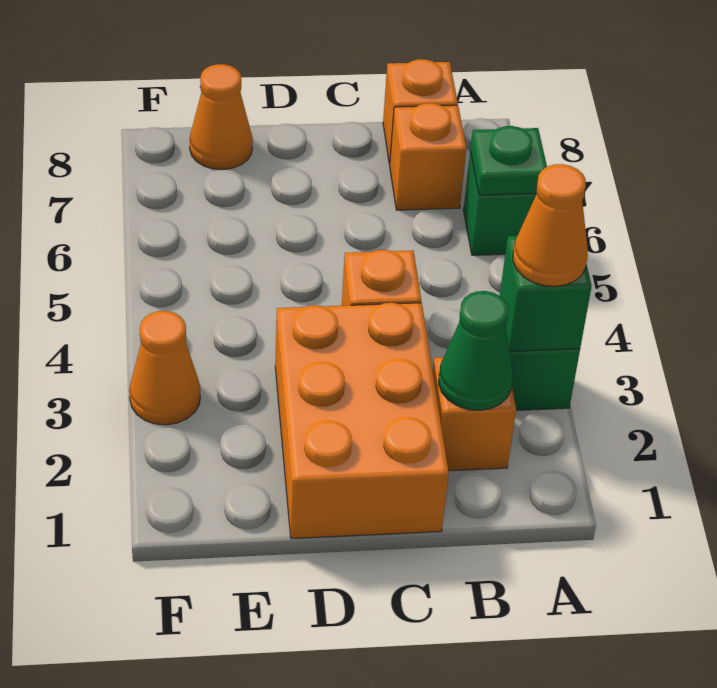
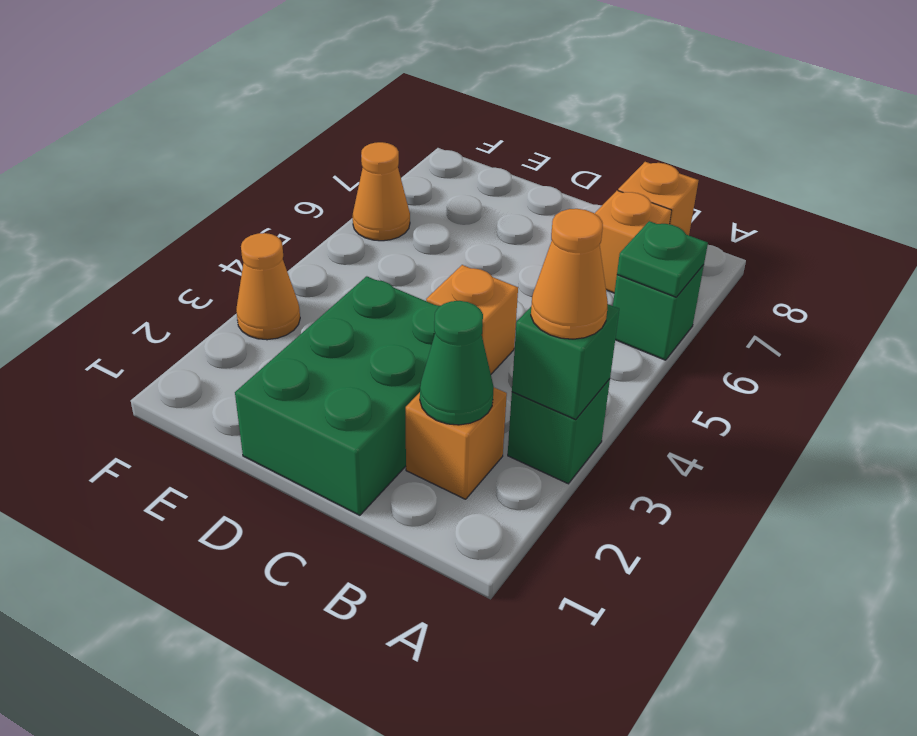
orange 2x3 brick [275,303,449,539] -> green 2x3 brick [235,276,440,515]
orange 1x1 cone [190,64,253,170] -> orange 1x1 cone moved to [353,142,410,241]

